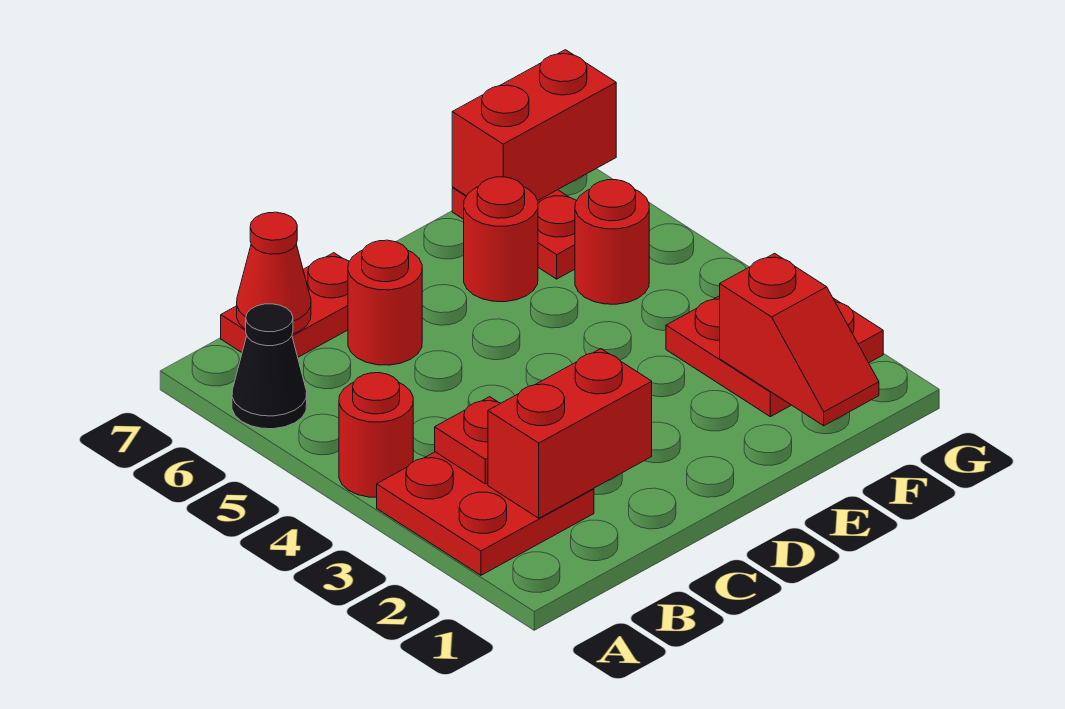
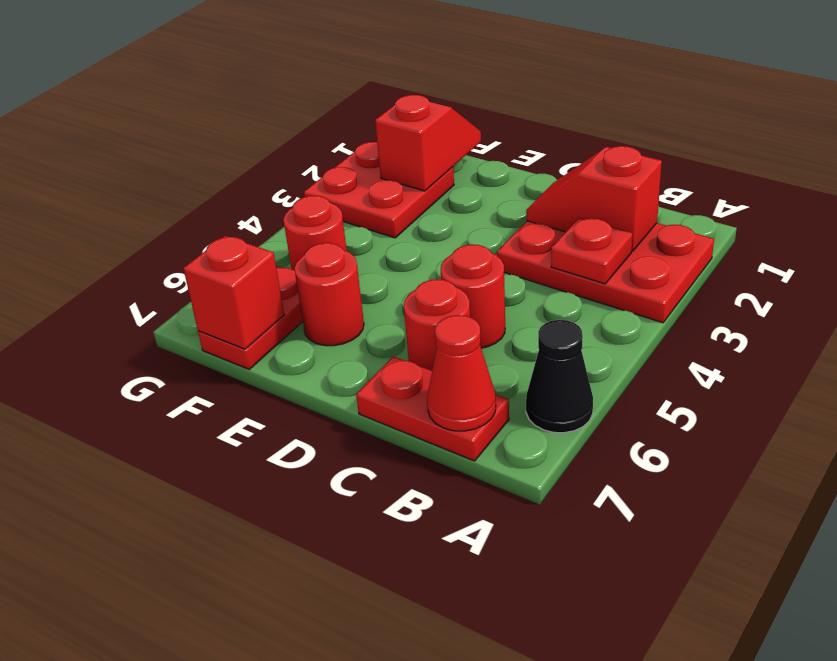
red 2x2 plate [377,452,594,575] -> red 2x3 plate [497,221,714,323]
red 1x1 round brick [339,373,413,497] -> red 1x1 round brick moved to [441,245,505,348]
red 1x2 brick [488,349,652,518] -> red 1x2 slope [526,146,662,251]
red 1x2 brick [452,50,616,200] -> red 1x1 brick [183,236,284,349]

